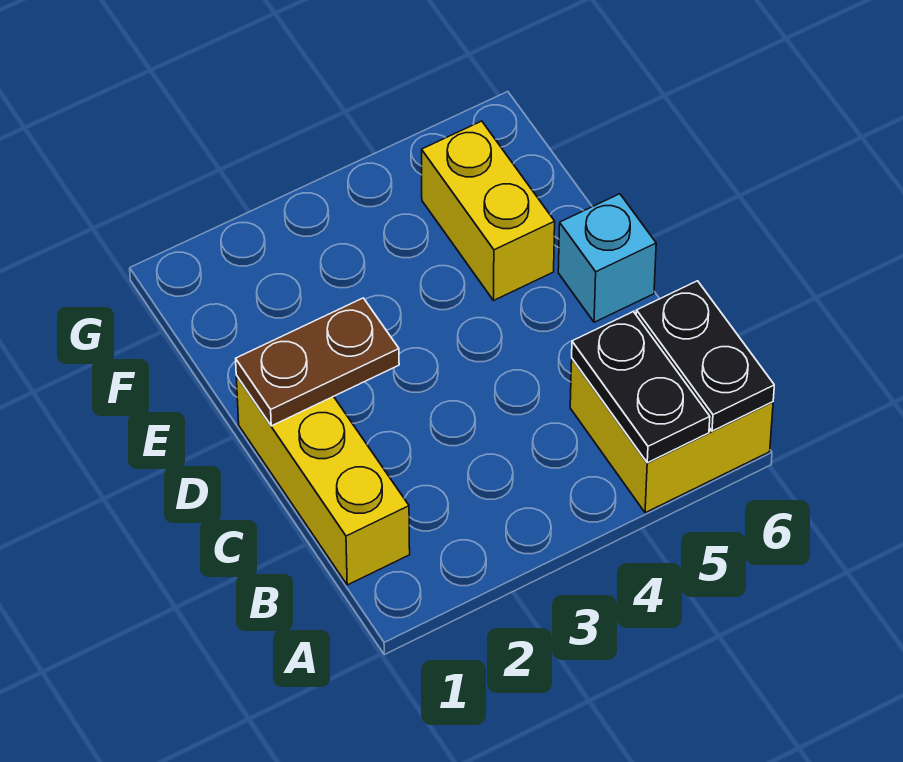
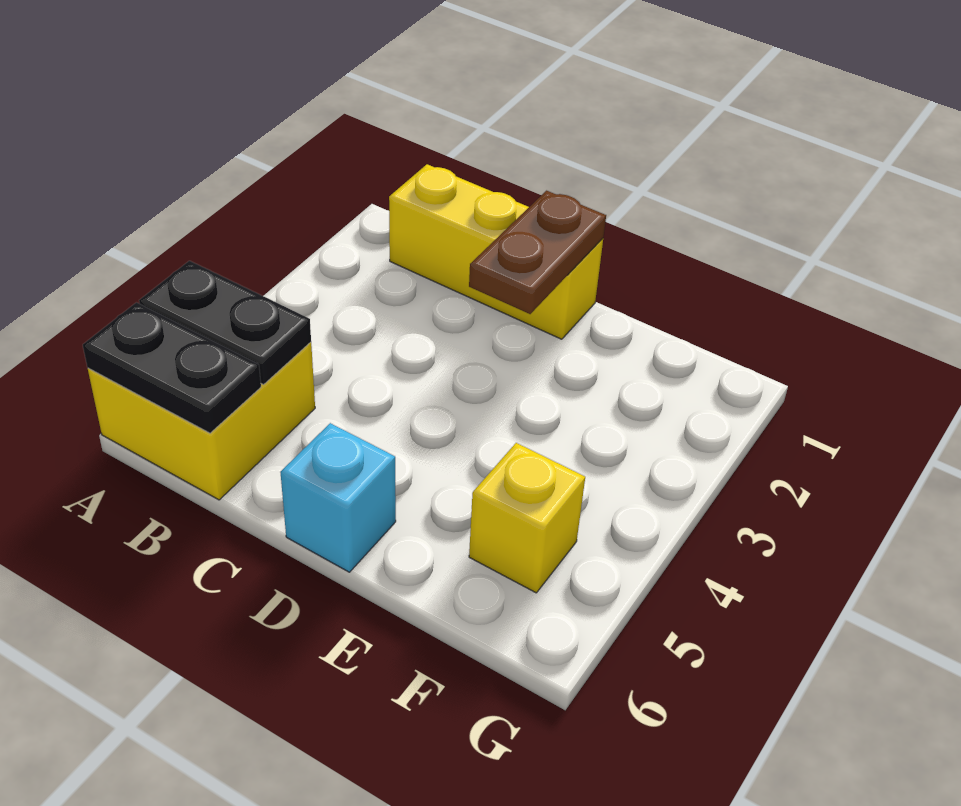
yellow 1x2 brick [422,121,555,301] -> yellow 1x1 brick [469,443,585,593]

